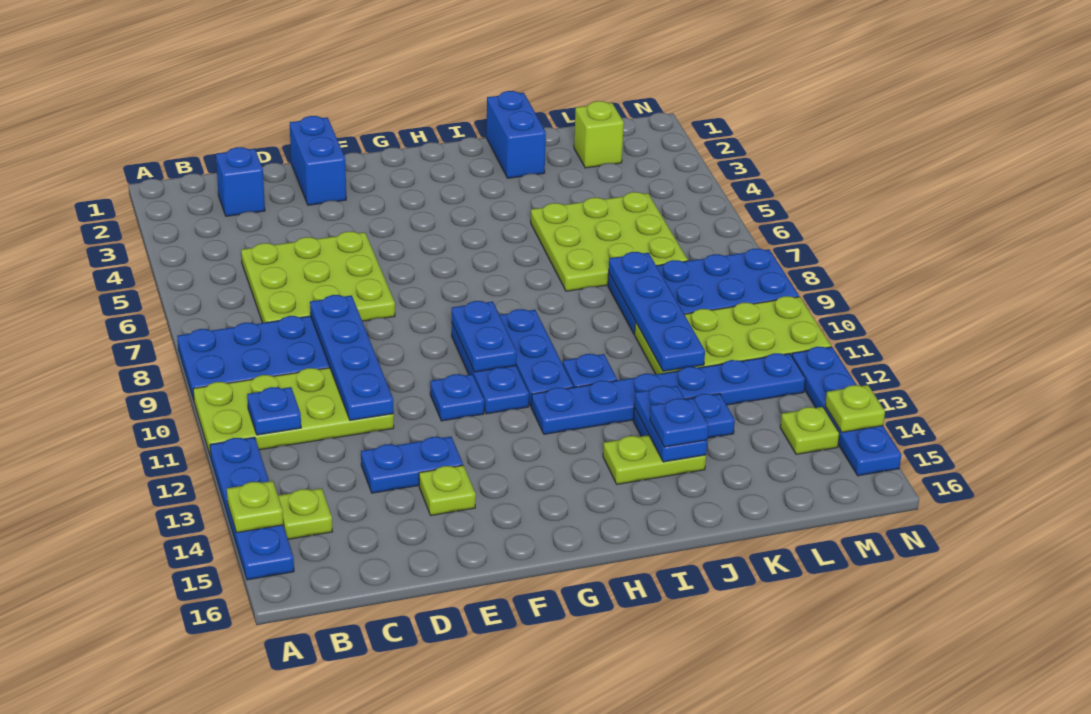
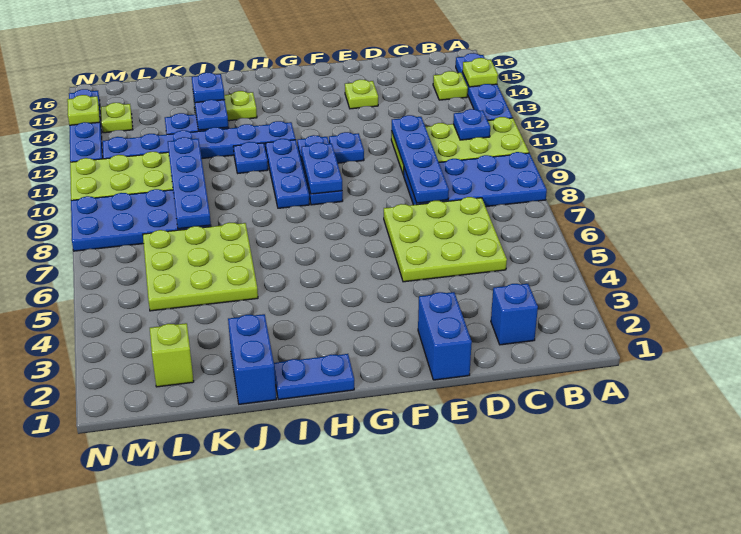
blue 1x2 plate [361,437,463,493] -> blue 1x2 plate moved to [274,354,354,400]

